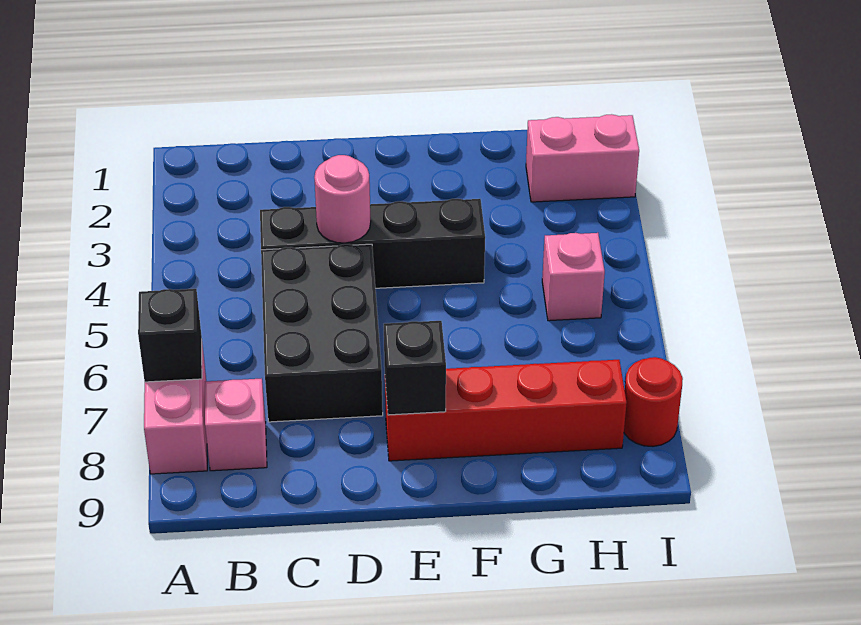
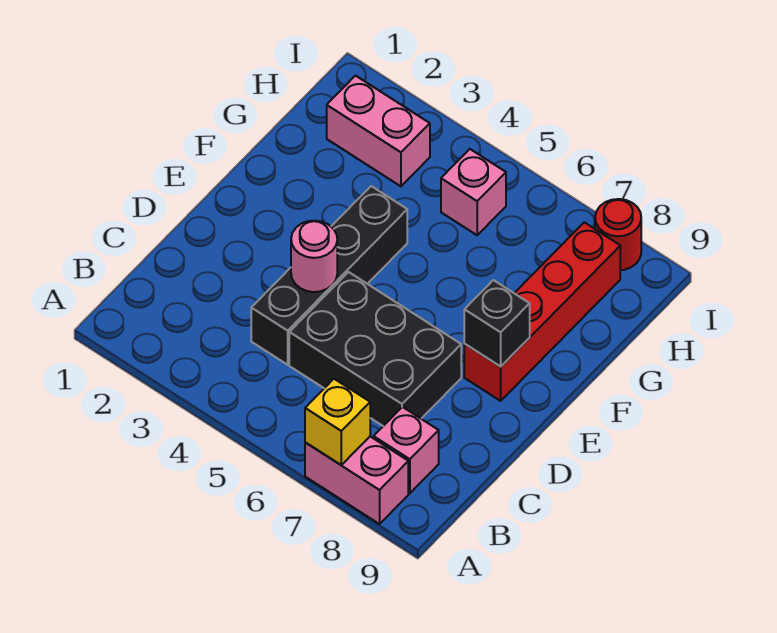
black 1x1 brick [138,289,202,382] -> yellow 1x1 brick [305,379,370,465]
pink 1x2 brick [526,114,639,202] -> pink 1x2 brick turned to [327,76,430,186]

